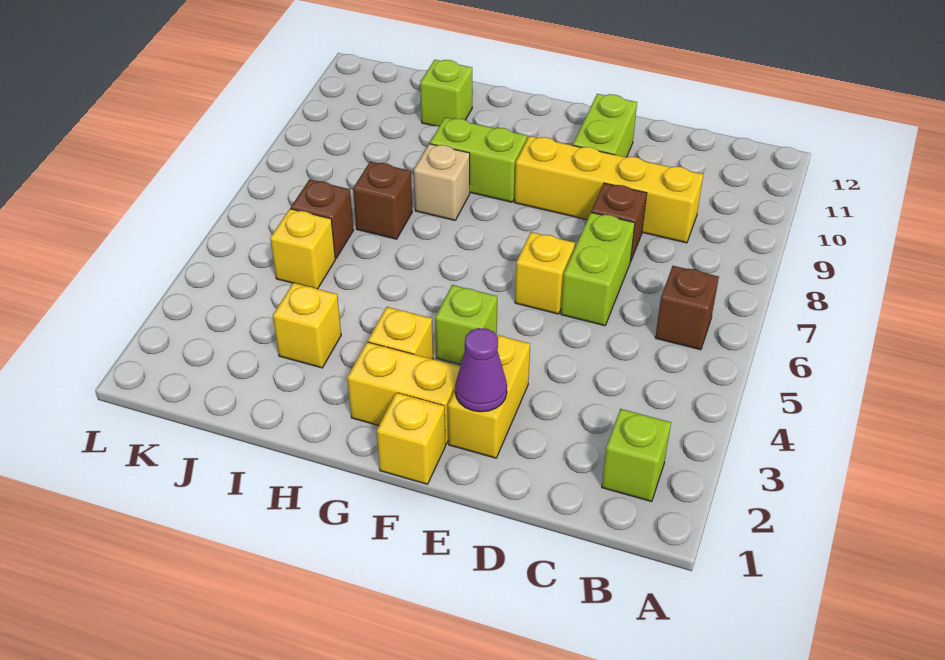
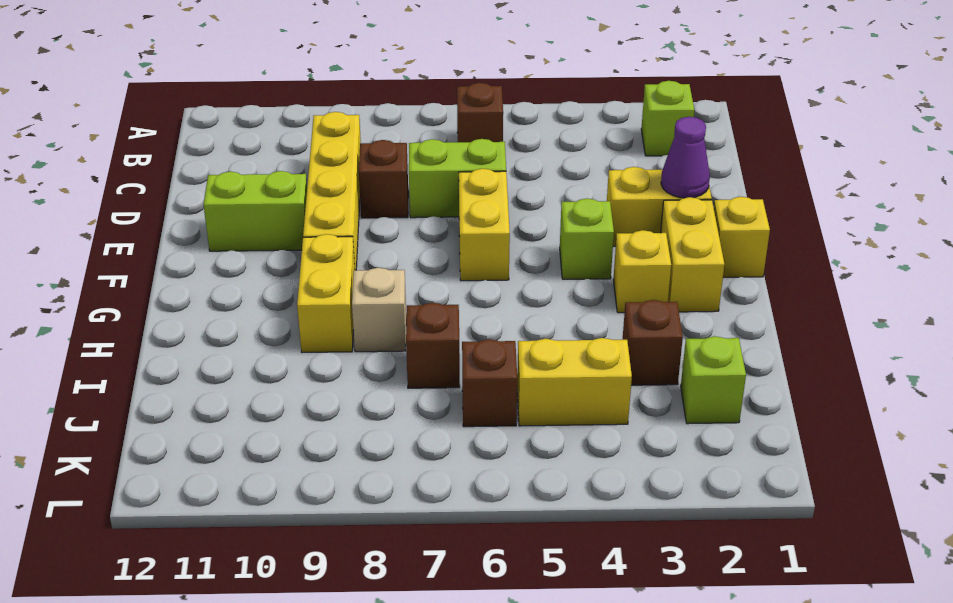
yellow 1x1 brick [515,232,575,314] -> yellow 1x2 brick [459,169,510,281]
lime 1x2 brick [430,117,527,202] -> yellow 1x2 brick [297,234,355,353]
yellow 1x1 brick [273,283,341,368] -> brown 1x1 brick [623,300,683,385]
lime 1x1 brick [420,60,472,127] -> lime 1x1 brick moved to [681,336,746,424]
yellow 1x1 brick [270,209,335,289] -> yellow 1x2 brick [517,338,632,426]

